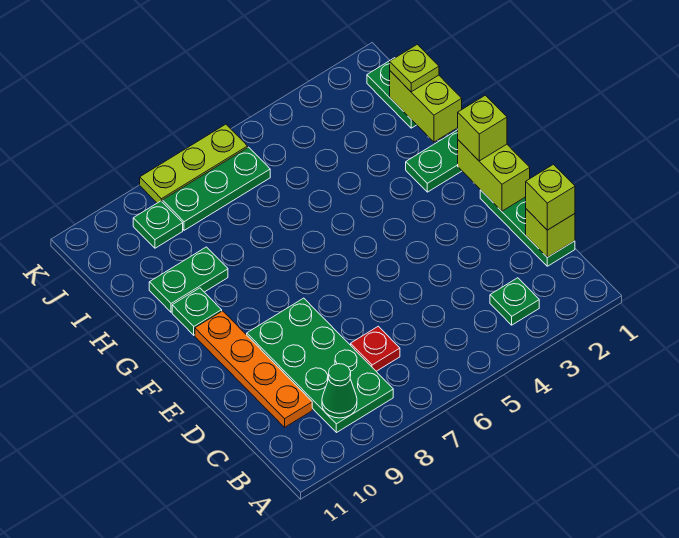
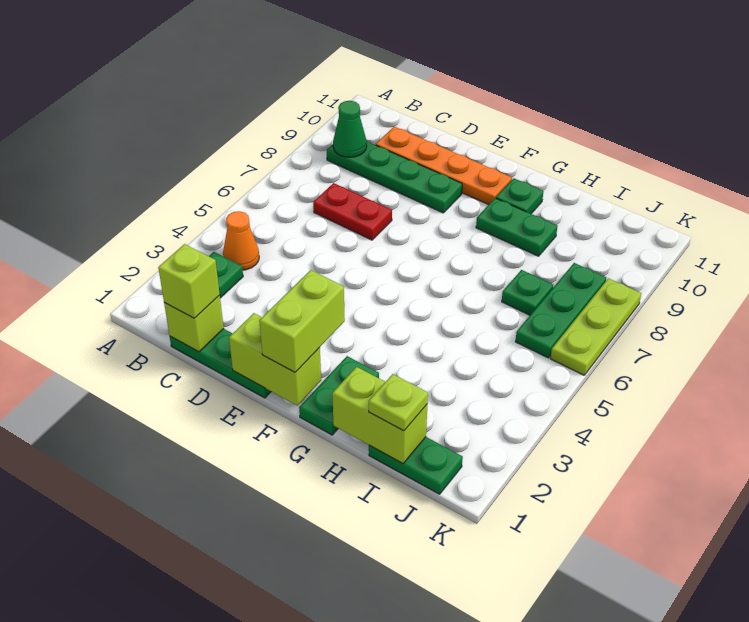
none -> orange 1x1 cone [223,211,259,270]
green 2x4 plate [247,298,393,433] -> green 1x4 plate [327,142,462,213]
red 1x1 plate [351,326,400,371] -> red 1x2 plate [313,183,392,240]
lime 1x1 brick [458,95,507,161] -> lime 1x2 brick [259,270,345,372]
green 1x2 plate [149,247,228,312] -> green 1x2 plate turned to [476,198,557,256]
green 1x1 plate [133,201,183,248] -> green 1x1 plate moved to [502,270,553,315]

